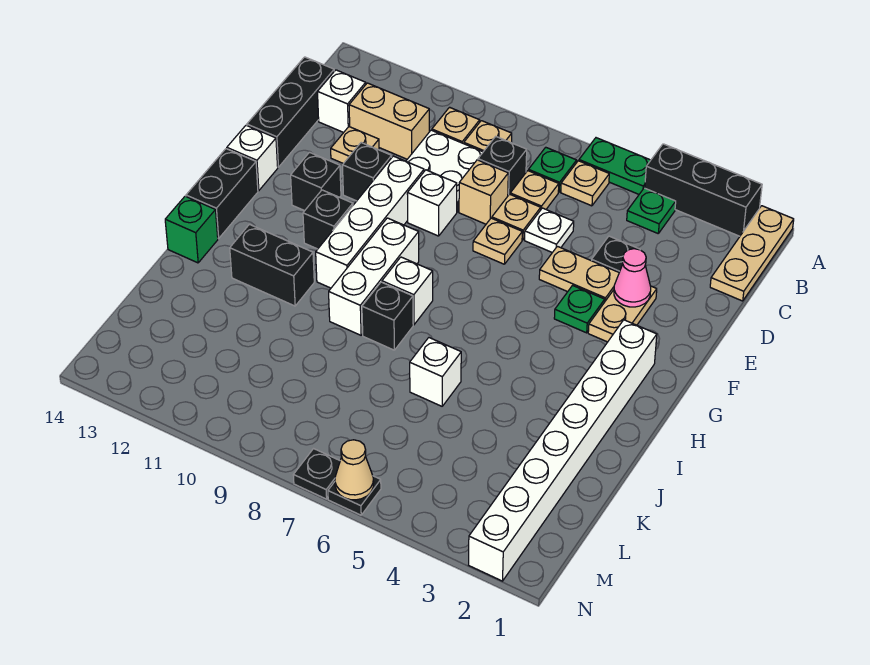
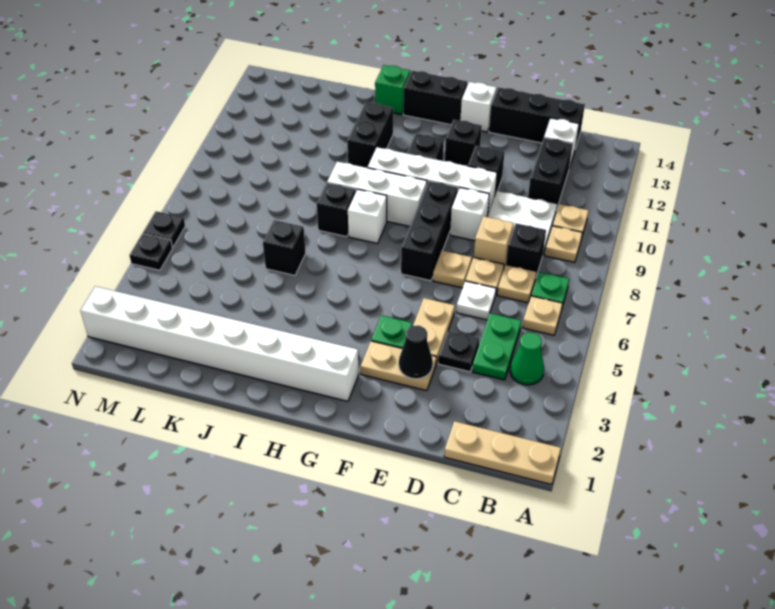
black 1x3 brick [645,144,762,236] -> black 1x3 brick moved to [401,181,458,281]
green 1x2 plate [579,138,651,194] -> green 1x2 plate moved to [472,313,521,380]
green 1x1 plate [627,188,676,233] -> green 1x1 cone [510,332,544,385]
tan 1x2 brick [349,83,429,159] -> black 1x2 brick [528,138,573,208]
tan 1x1 plate [331,127,379,164] -> none
pink 1x1 cone [614,249,651,307] -> black 1x1 cone [399,326,433,379]
white 1x1 brick [410,338,461,406] -> black 1x1 brick [263,220,306,275]
tan 1x1 cone [335,440,374,500] -> none
black 1x1 plate [293,449,340,499] -> black 1x1 plate moved to [129,233,173,270]

